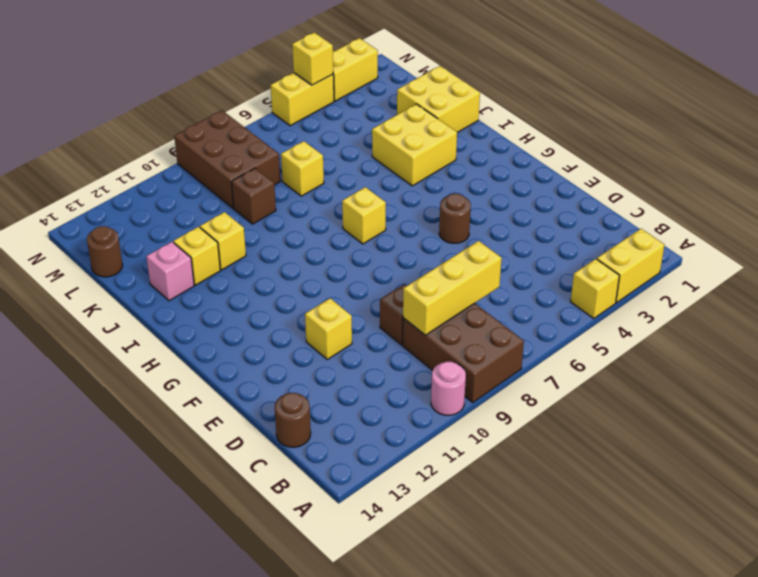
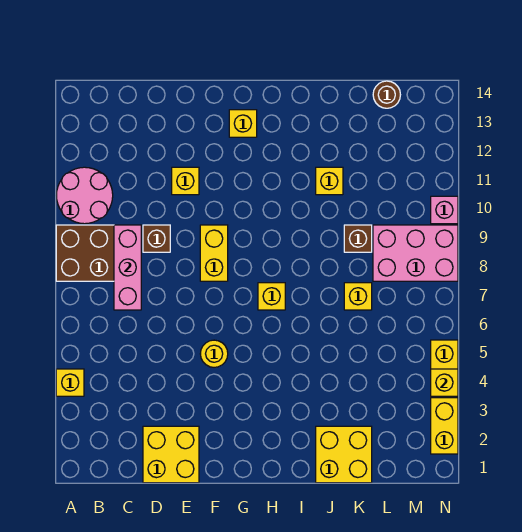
yellow 1x2 brick [597,229,664,303] -> yellow 1x2 brick moved to [200,225,228,281]
pink 1x1 round brick [431,362,466,415] -> pink 2x2 round brick [56,167,113,224]
yellow 1x3 brick [403,241,502,335] -> pink 1x3 brick [114,225,141,310]
brown 1x1 round brick [275,393,311,447] -> none
brown 1x1 round brick [439,193,471,243] -> yellow 1x1 round brick [200,340,228,367]
yellow 2x2 brick [372,104,457,186] -> yellow 2x2 brick moved to [143,426,199,483]
yellow 1x1 brick [173,227,220,285] -> yellow 1x1 brick moved to [229,110,257,137]
pink 1x1 brick [146,242,194,301] -> pink 1x1 brick moved to [431,196,458,224]
brown 2x3 brick [174,111,280,208] -> pink 2x3 brick [373,225,458,281]

